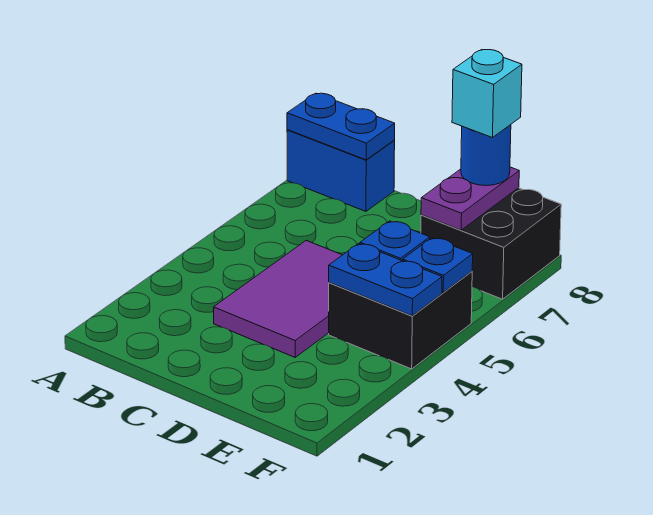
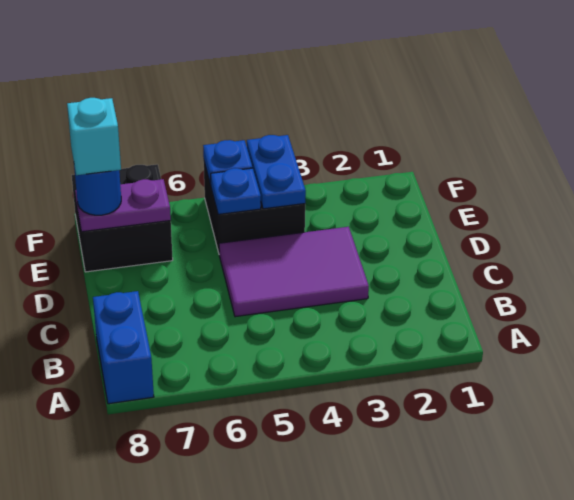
blue 1x2 plate [287,93,395,160] -> none

